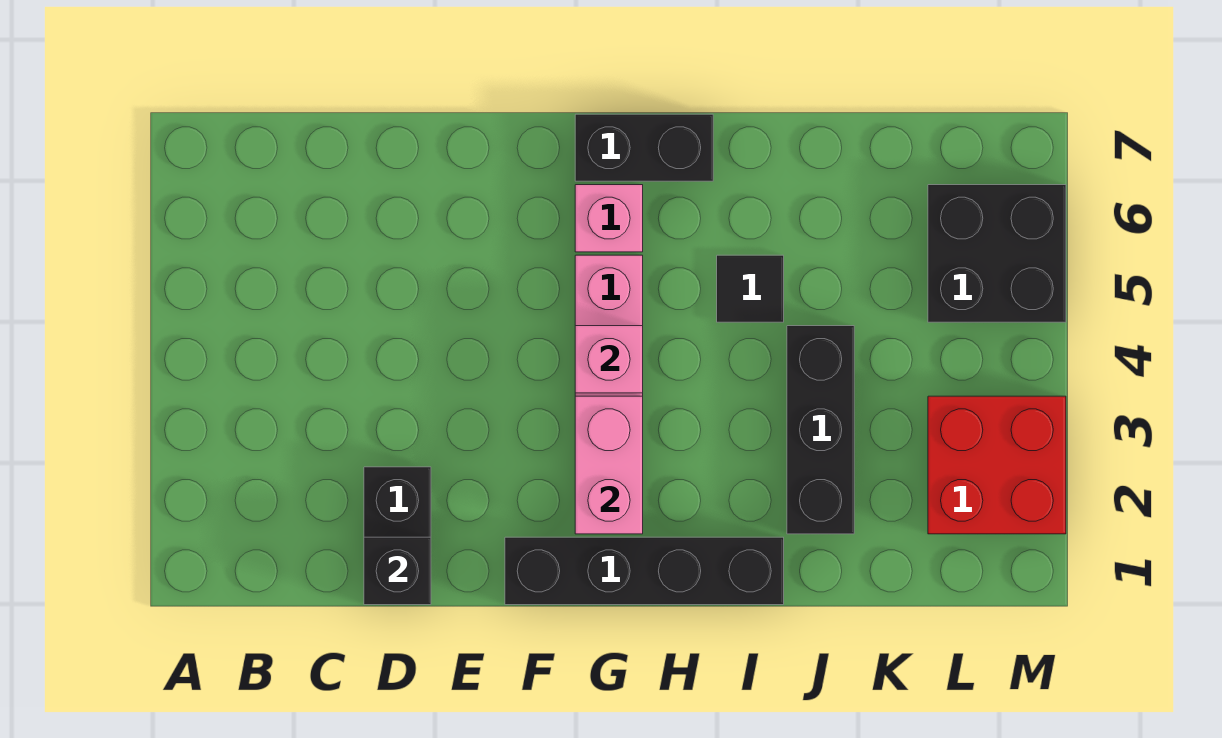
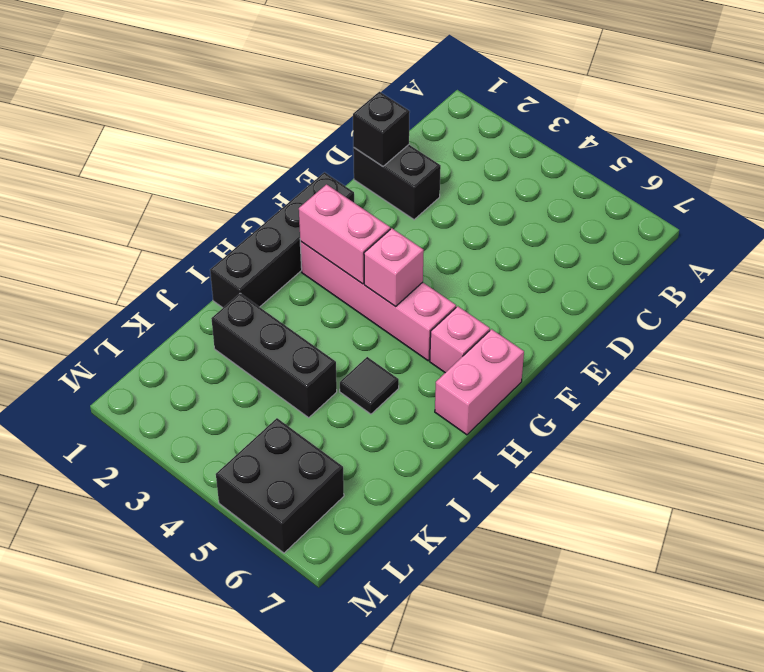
black 1x2 brick [575,114,713,181] -> pink 1x2 brick [435,329,524,435]
red 2x2 brick [928,396,1066,534] -> none

